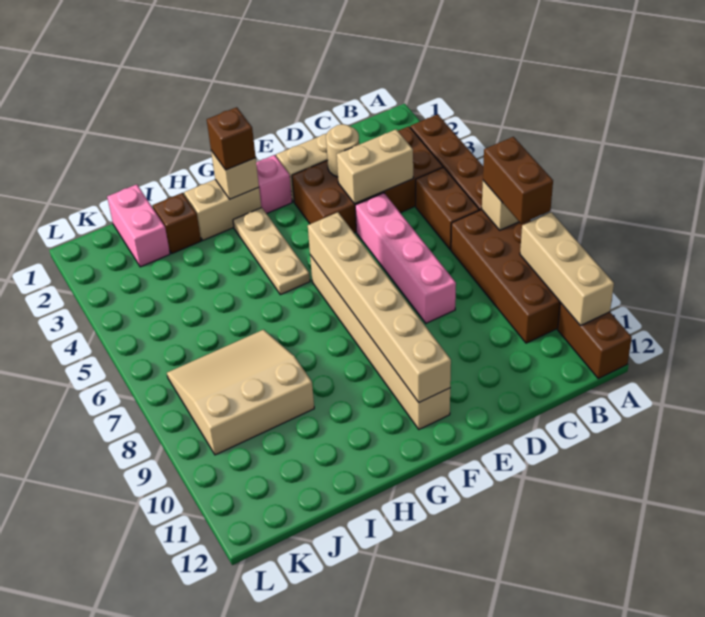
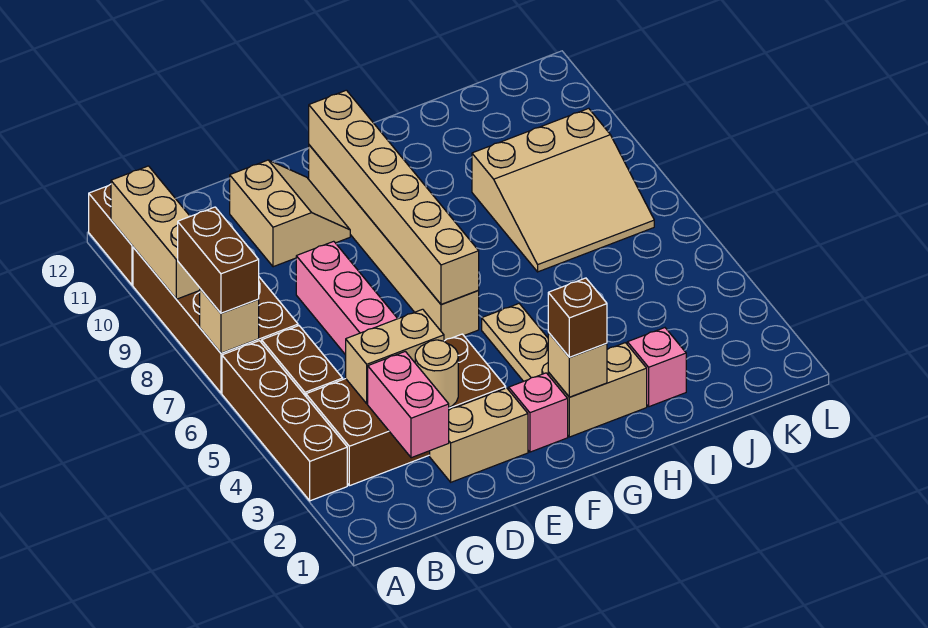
none -> tan 2x2 slope [230,160,350,267]
brown 1x1 brick [153,193,201,253] -> pink 1x1 brick [627,328,686,407]
pink 1x2 brick [107,184,170,267] -> pink 1x2 brick moved to [368,351,449,458]

